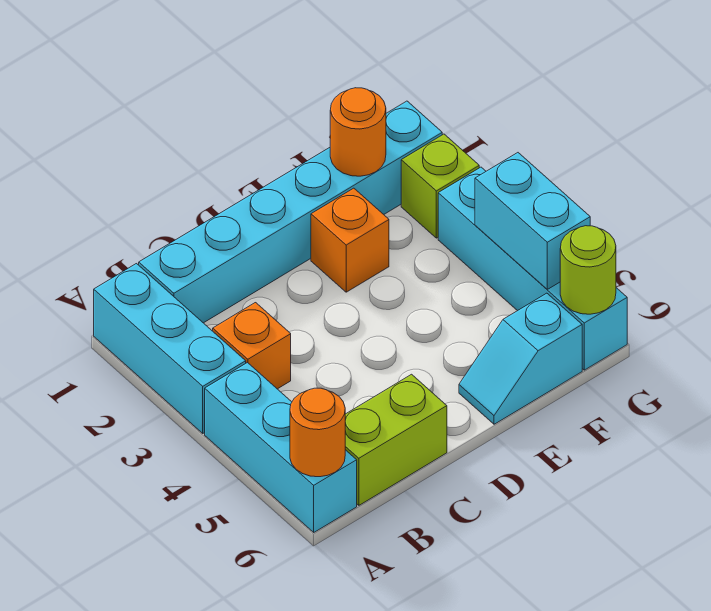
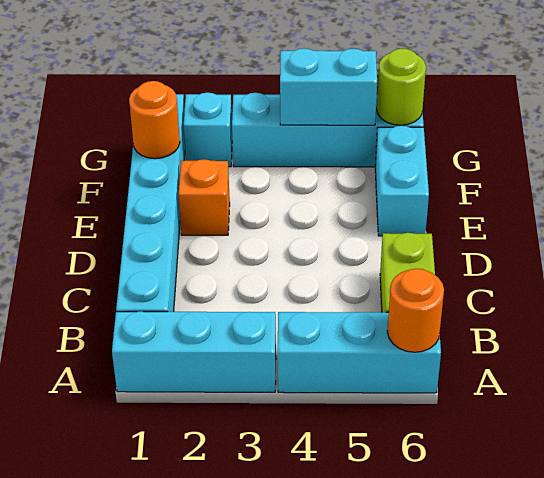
orange 1x1 brick [213,303,291,389] -> none
cyan 1x2 slope [459,293,582,424] -> cyan 1x2 brick [375,126,429,236]
lime 1x1 brick [401,134,479,238] -> cyan 1x1 brick [184,93,232,167]

